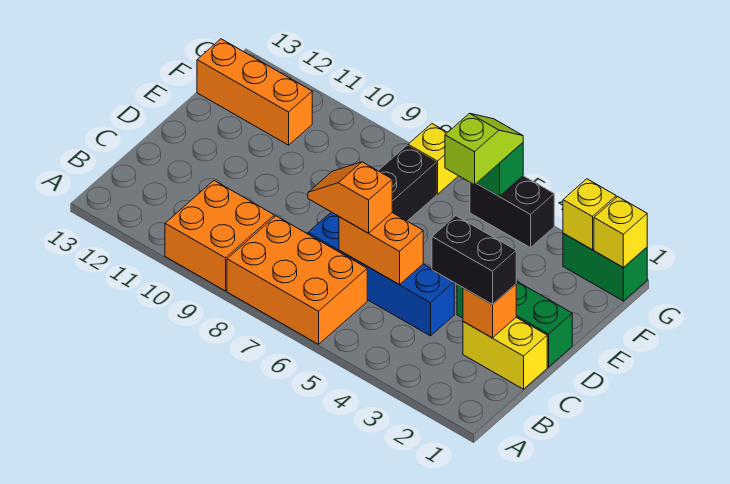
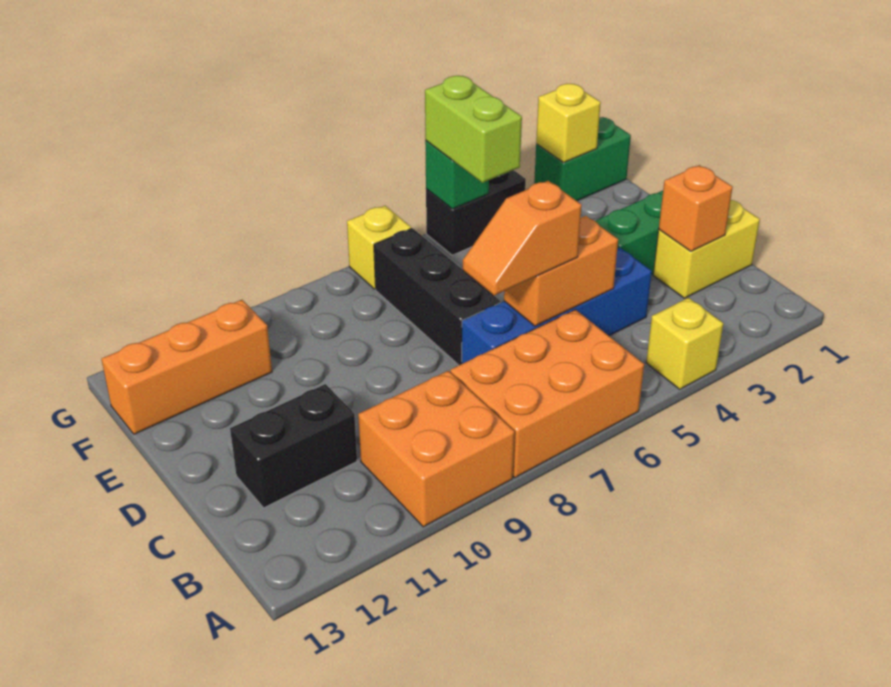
black 1x2 brick [432,216,516,304] -> black 1x2 brick moved to [230,384,357,508]
lime 1x2 slope [445,113,523,185] -> lime 1x2 brick [425,76,522,183]
yellow 1x1 brick [594,197,647,268] -> yellow 1x1 brick moved to [646,298,723,389]

